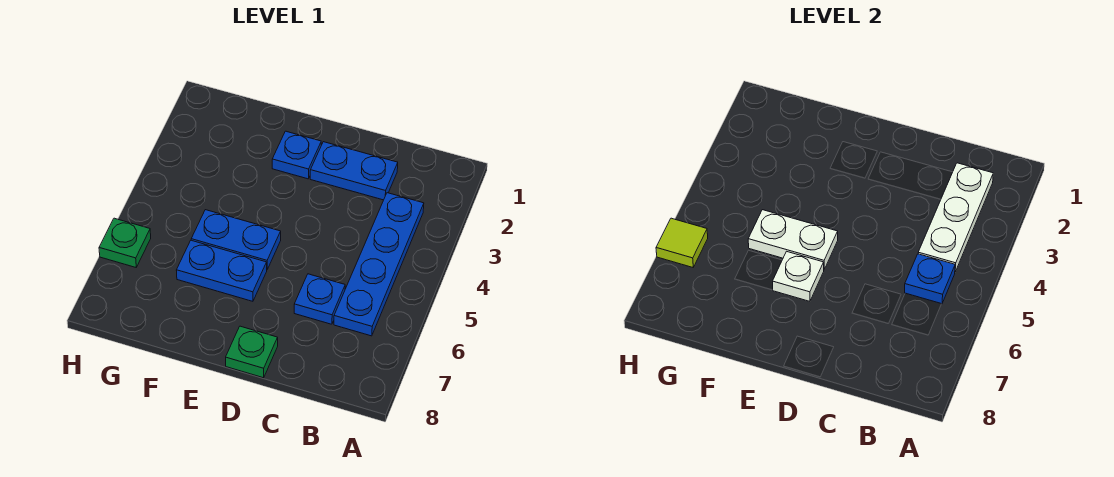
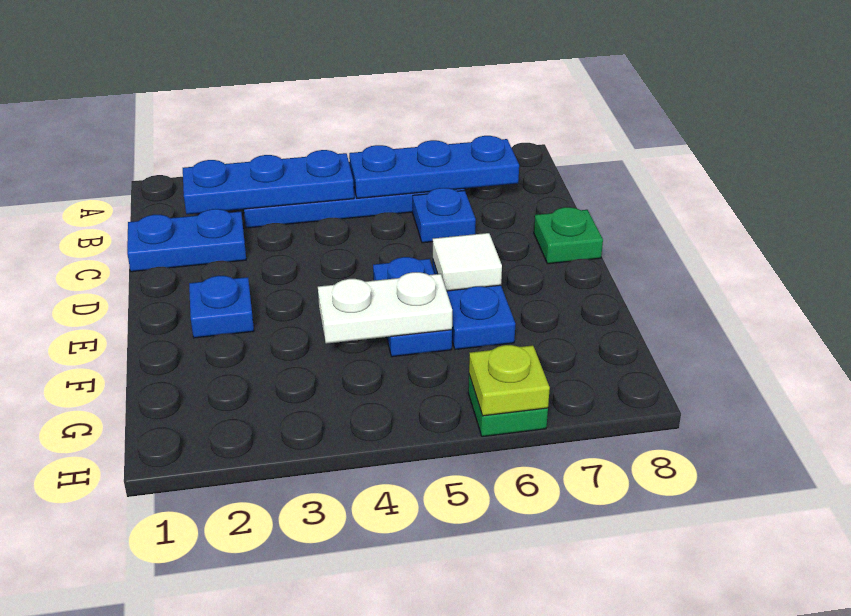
white 1x3 plate [918,163,993,272] -> blue 1x3 plate [183,150,354,214]
blue 1x1 plate [905,254,955,304] -> blue 1x3 plate [349,136,519,198]
blue 1x2 plate [310,142,398,200] -> blue 1x2 plate turned to [127,209,246,272]
white 1x2 plate [748,210,838,269] -> white 1x2 plate turned to [318,272,452,344]
white 1x1 plate [773,251,824,301] -> white 1x1 tile [433,233,502,291]
lime 1x1 tile [656,218,708,267] -> lime 1x1 plate [469,345,550,416]

